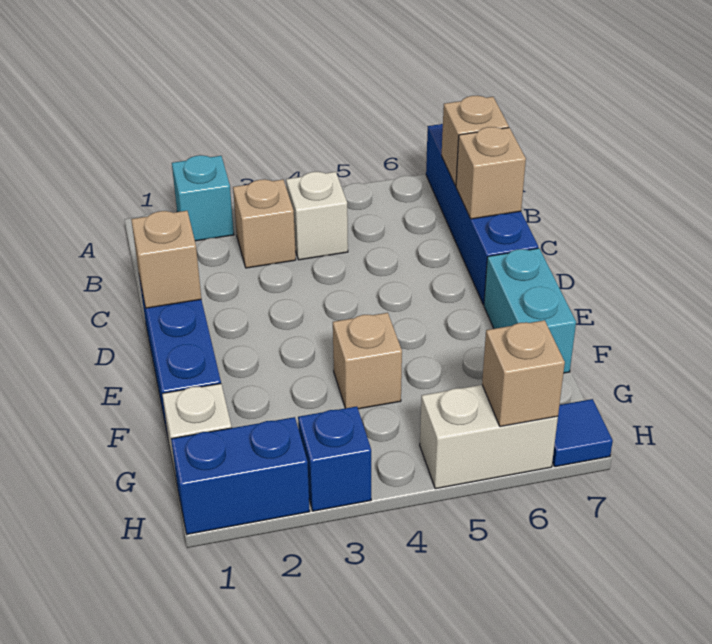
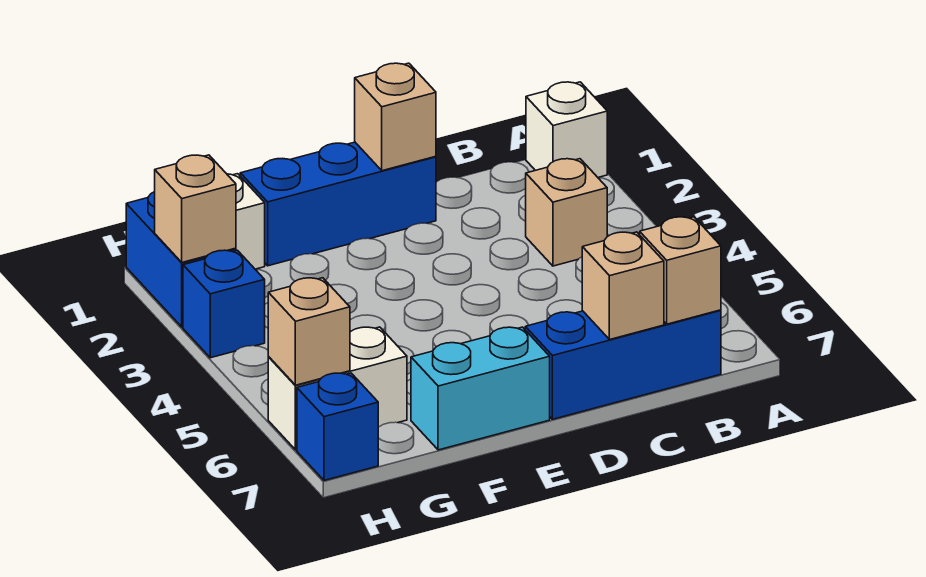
cyan 1x1 brick [172,155,234,241] -> none
blue 1x4 brick [426,124,538,305] -> blue 1x3 brick [525,310,721,419]
white 1x1 brick [286,172,348,260] -> white 1x1 brick moved to [526,82,607,178]
tan 1x1 brick [333,313,402,409] -> tan 1x1 brick moved to [155,155,236,262]
white 1x2 brick [420,385,558,489] -> white 1x2 brick turned to [268,327,407,450]
blue 1x1 tile [552,399,613,467] -> blue 1x1 brick [297,373,378,480]

